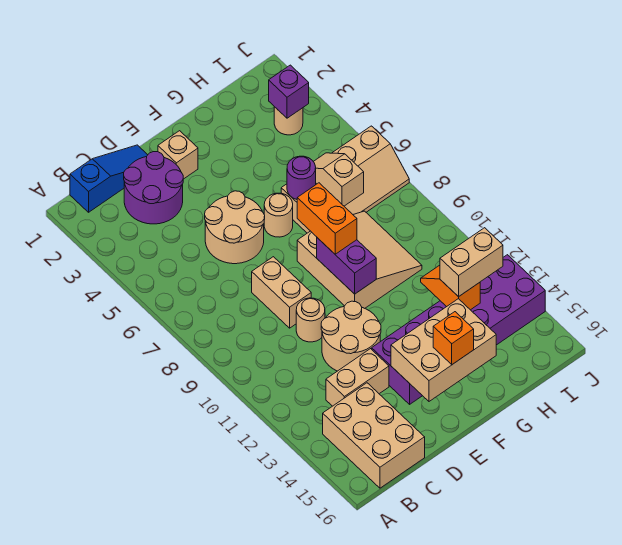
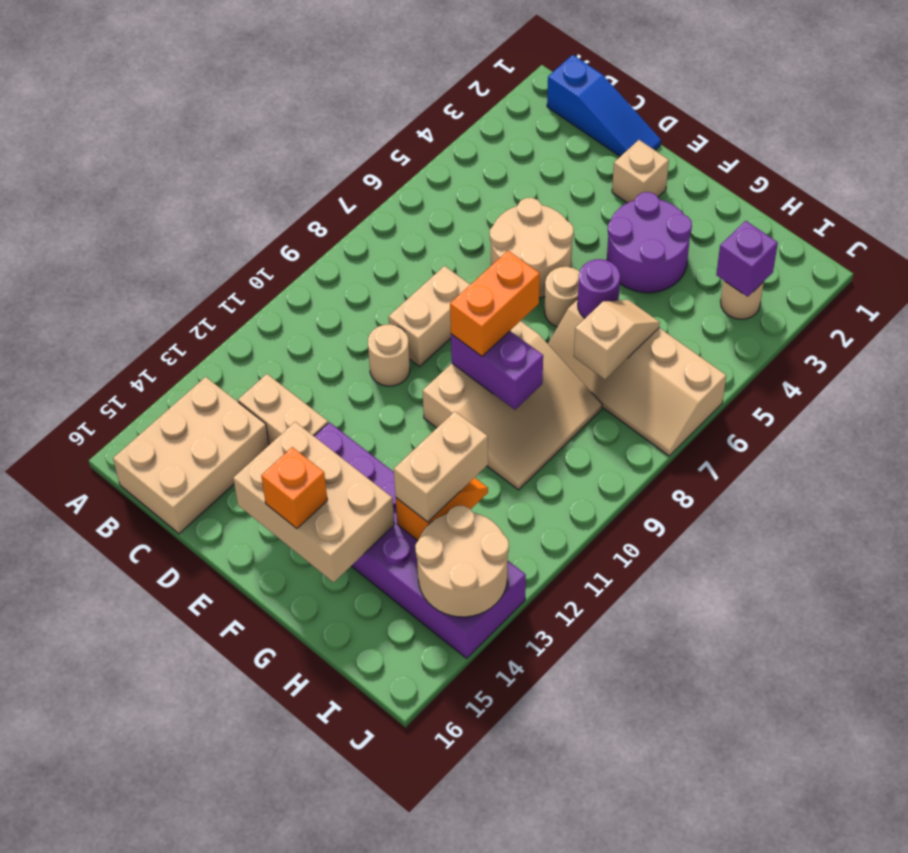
purple 2x2 round brick [124,152,183,224] -> purple 2x2 round brick moved to [607,192,692,293]
tan 2x2 round brick [321,301,381,371] -> tan 2x2 round brick moved to [415,506,509,617]
purple 1x2 brick [317,238,376,294] -> purple 1x2 brick turned to [451,331,543,410]
tan 1x2 brick [440,228,503,297] -> tan 1x2 brick turned to [394,412,488,522]

